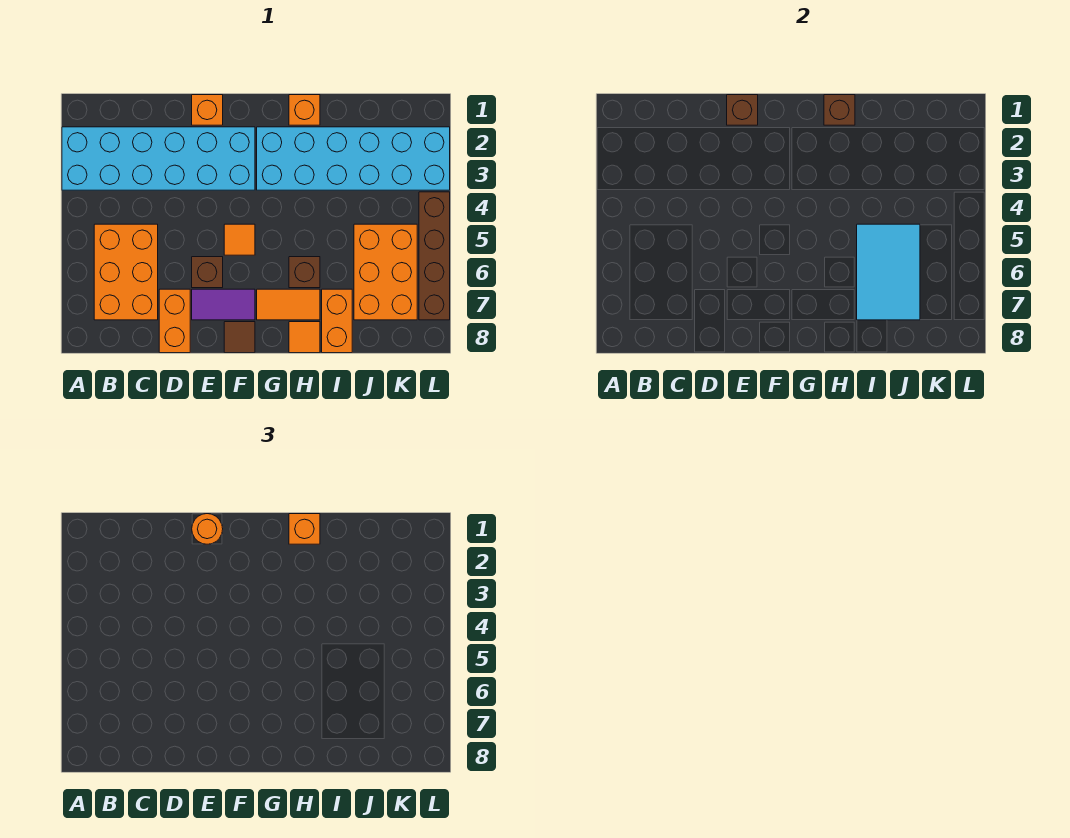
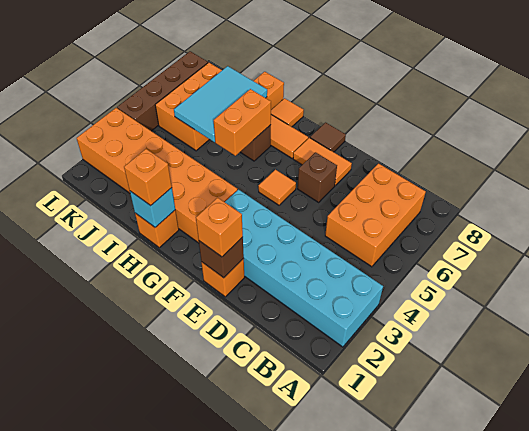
orange 1x2 brick [159,289,190,353] -> orange 1x2 brick moved to [214,89,271,156]
orange 1x1 round brick [192,514,223,544] -> orange 1x1 brick [196,198,243,257]
purple 1x2 tile [192,289,255,320] -> orange 1x2 tile [293,138,352,185]
cyan 2x6 brick [257,127,450,190] -> orange 2x6 brick [77,108,237,243]
brown 1x1 brick [824,95,855,125] -> cyan 1x1 brick [130,188,175,227]

